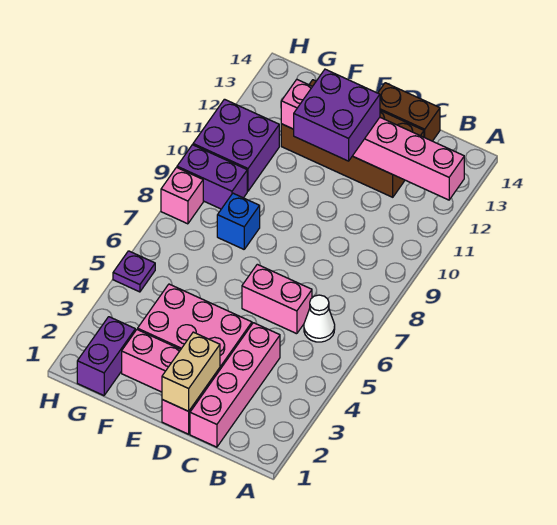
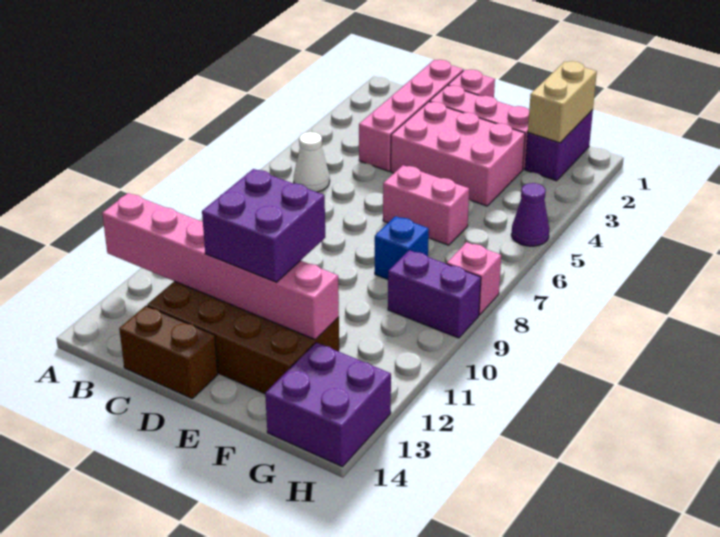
pink 1x2 brick [242,264,312,334] -> pink 1x2 brick moved to [383,165,469,245]
tan 1x2 brick [162,332,220,411] -> tan 1x2 brick moved to [528,61,597,143]
purple 2x2 brick [193,99,279,191] -> purple 2x2 brick moved to [265,342,391,467]
purple 1x1 plate [113,251,155,292] -> purple 1x1 cone [511,183,549,246]

